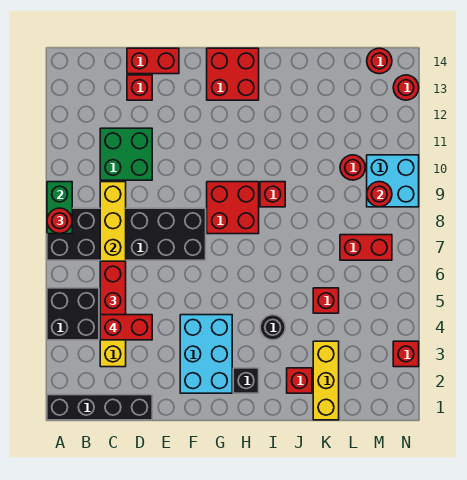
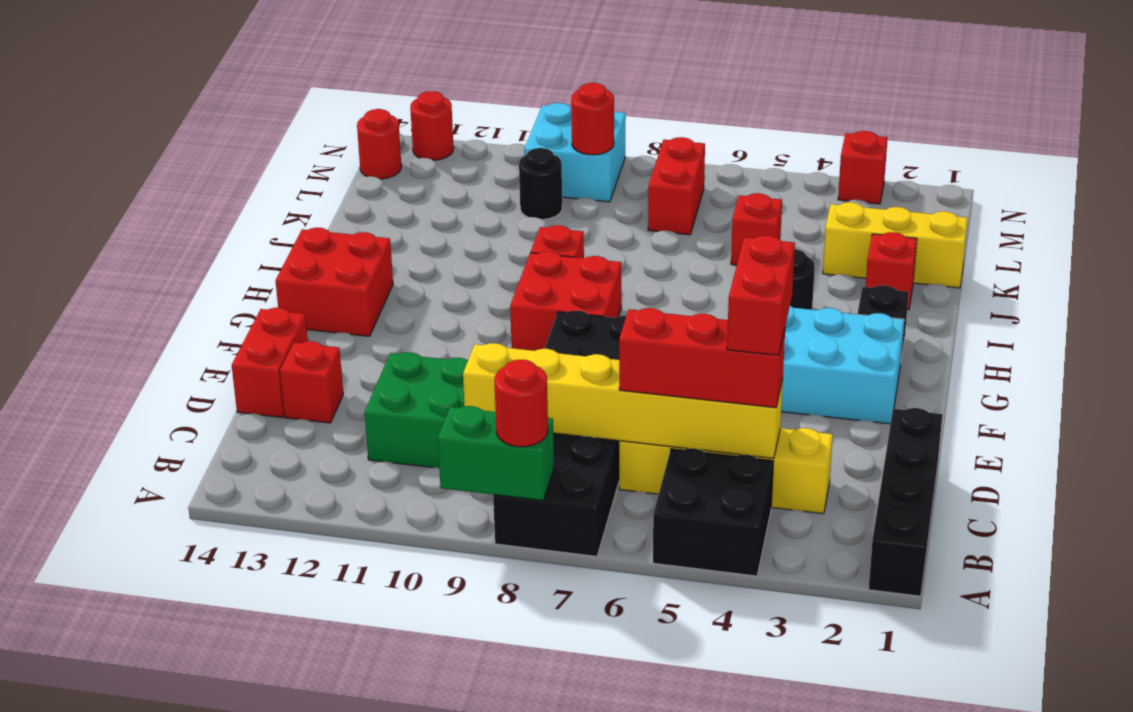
red 1x1 round brick [340,155,365,180] -> black 1x1 round brick [519,148,562,220]

